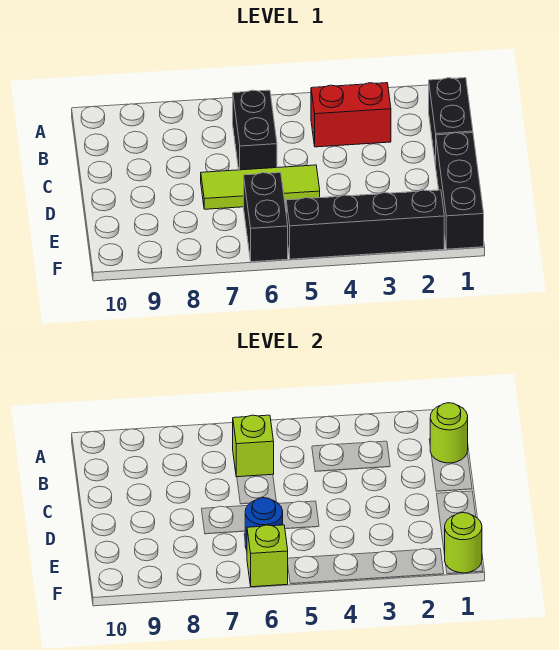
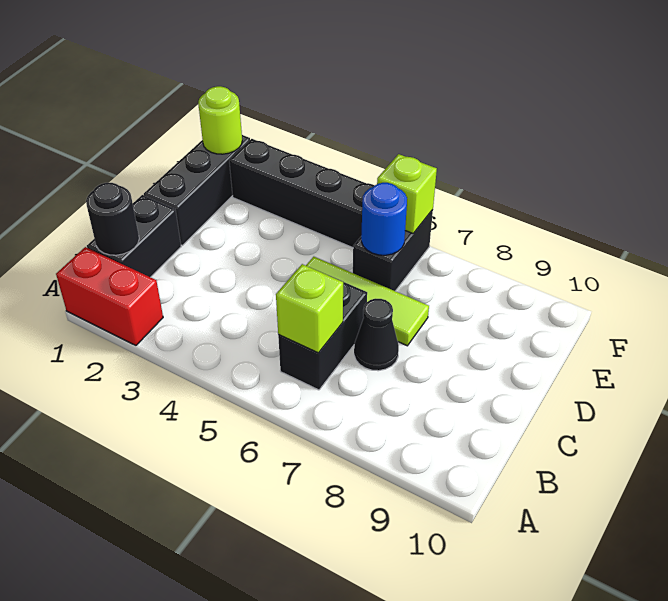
lime 1x1 round brick [430,403,468,463] -> black 1x1 round brick [86,183,139,255]
red 1x2 brick [311,83,391,147] -> red 1x2 brick moved to [56,247,163,345]
none -> black 1x1 cone [354,299,399,371]

